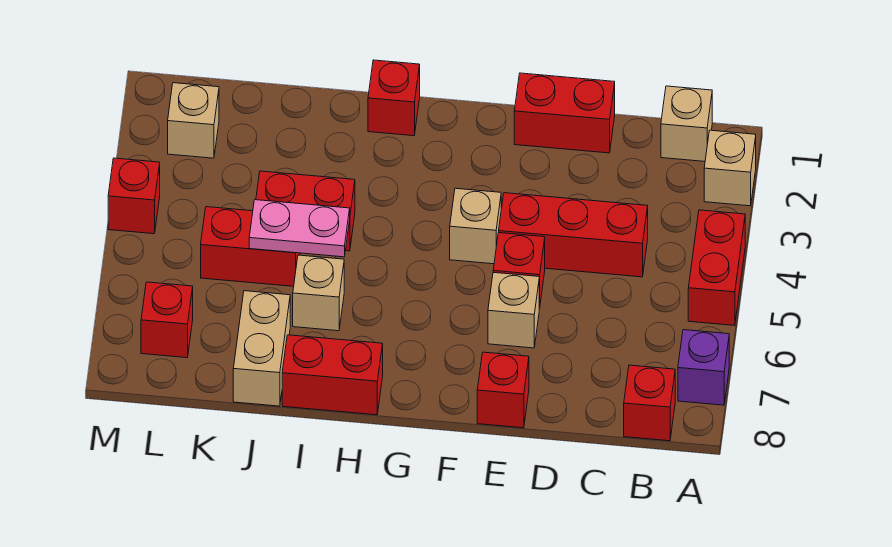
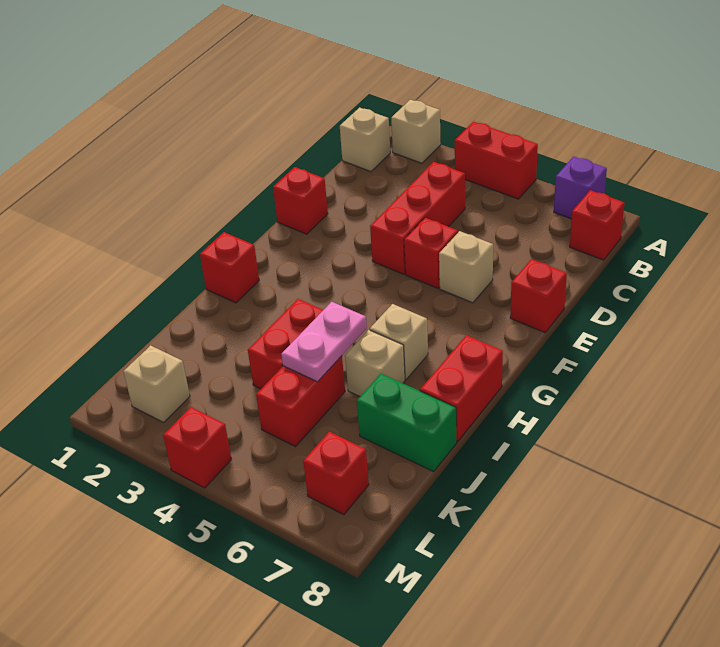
red 1x2 brick [514,73,615,153] -> red 1x1 brick [273,167,328,234]
tan 1x1 brick [450,188,501,264] -> tan 1x1 brick moved to [370,304,428,379]
tan 1x2 brick [233,291,290,406] -> green 1x2 brick [357,374,457,472]

